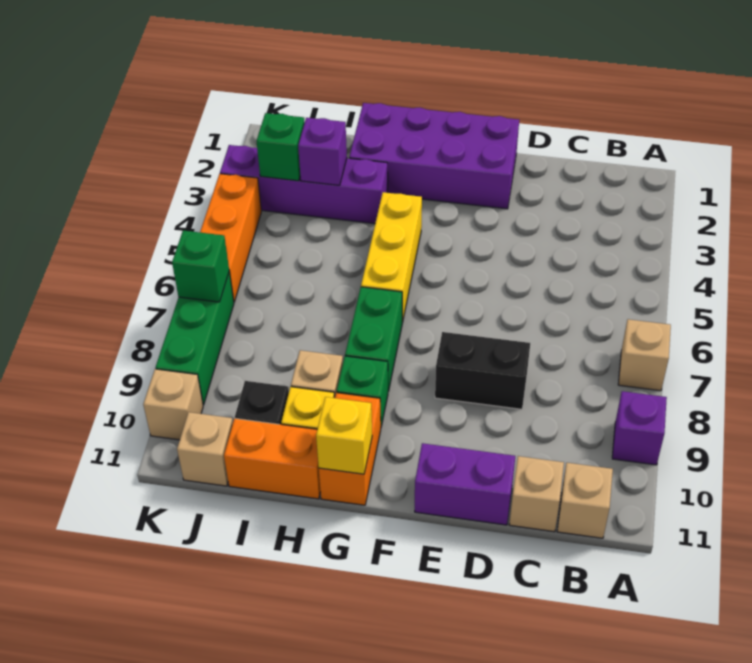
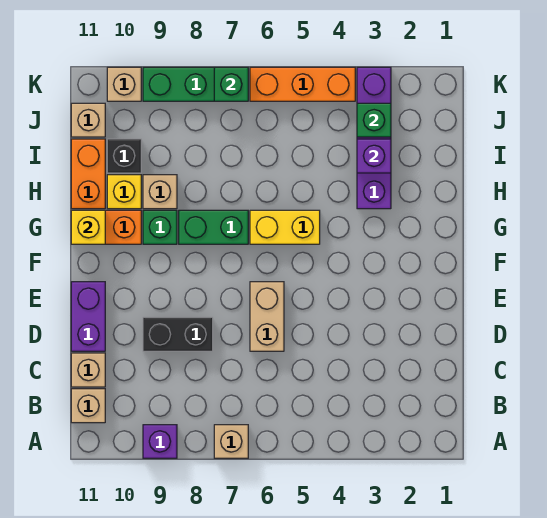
none -> tan 1x2 brick [250,282,284,351]
black 1x2 brick [435,332,530,409] -> black 1x2 brick turned to [143,317,213,351]
purple 2x4 brick [349,103,519,209] -> none
yellow 1x3 brick [361,192,422,323] -> yellow 1x2 brick [250,210,320,244]

